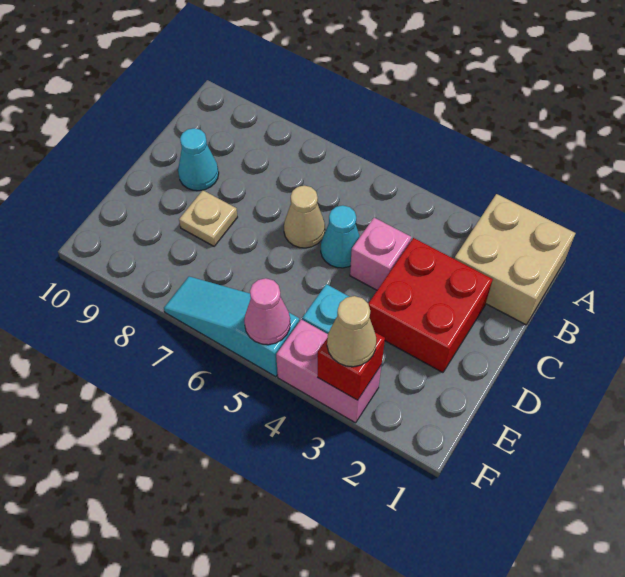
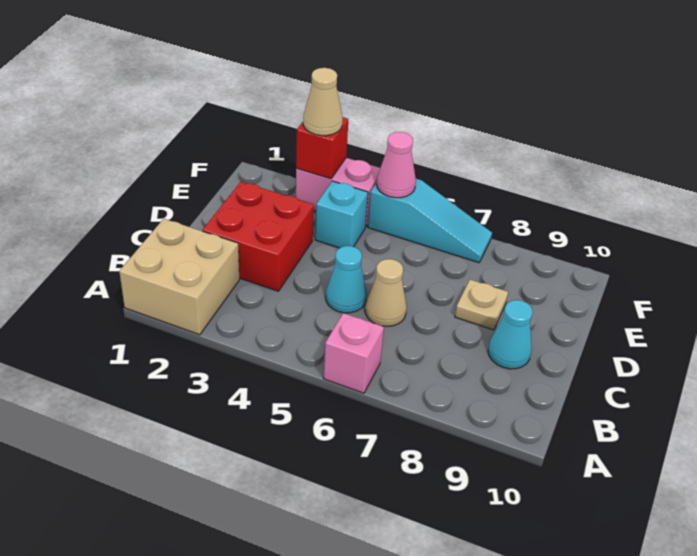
pink 1x1 brick [350,218,411,290] -> pink 1x1 brick moved to [324,313,384,393]

